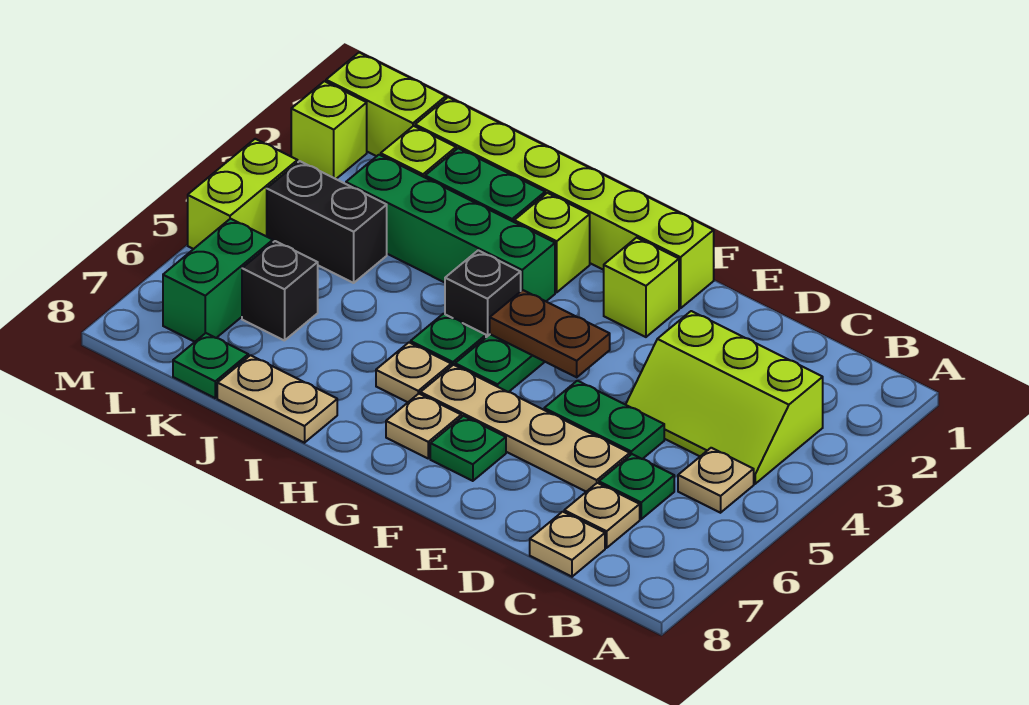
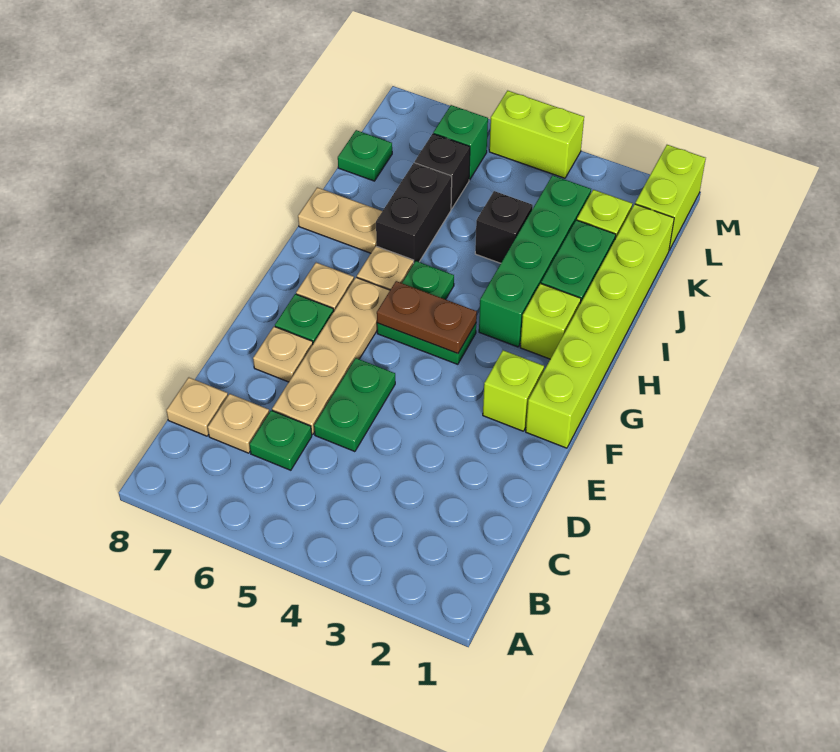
lime 2x3 slope [626,311,823,484] -> none
tan 1x1 plate [678,448,754,513] -> tan 1x1 plate moved to [253,327,313,382]
brown 1x2 plate [490,290,610,377] -> brown 1x2 plate turned to [377,281,477,354]
black 1x1 brick [445,250,521,337] -> black 1x1 brick moved to [475,191,533,263]
tan 1x2 plate [217,355,337,443] -> tan 1x2 plate turned to [298,187,382,253]
black 1x2 brick [267,161,387,283] -> black 1x2 brick moved to [376,163,452,263]
green 1x2 brick [163,219,273,342] -> green 1x1 brick [433,105,488,180]
lime 1x1 brick [291,81,367,179] -> none

